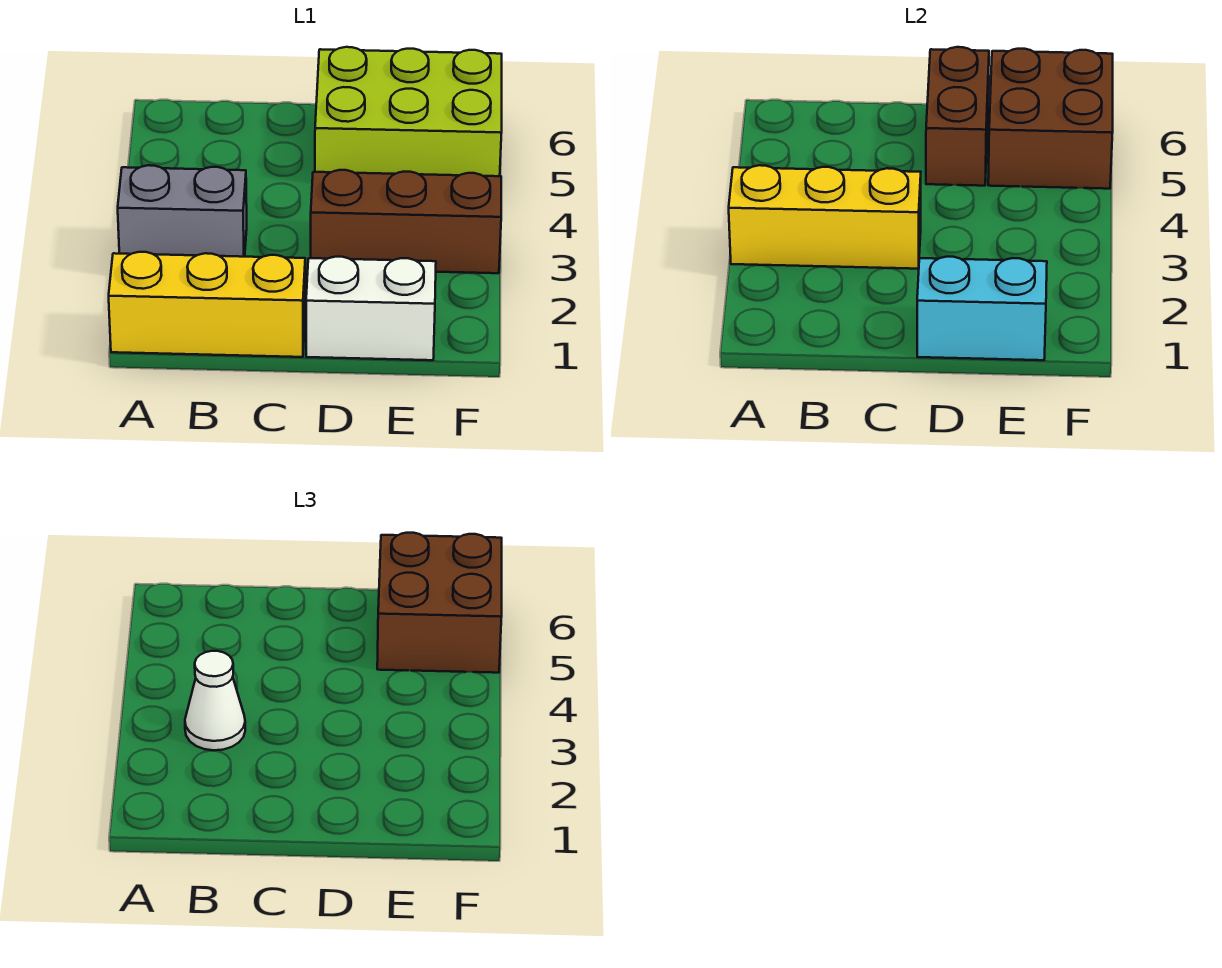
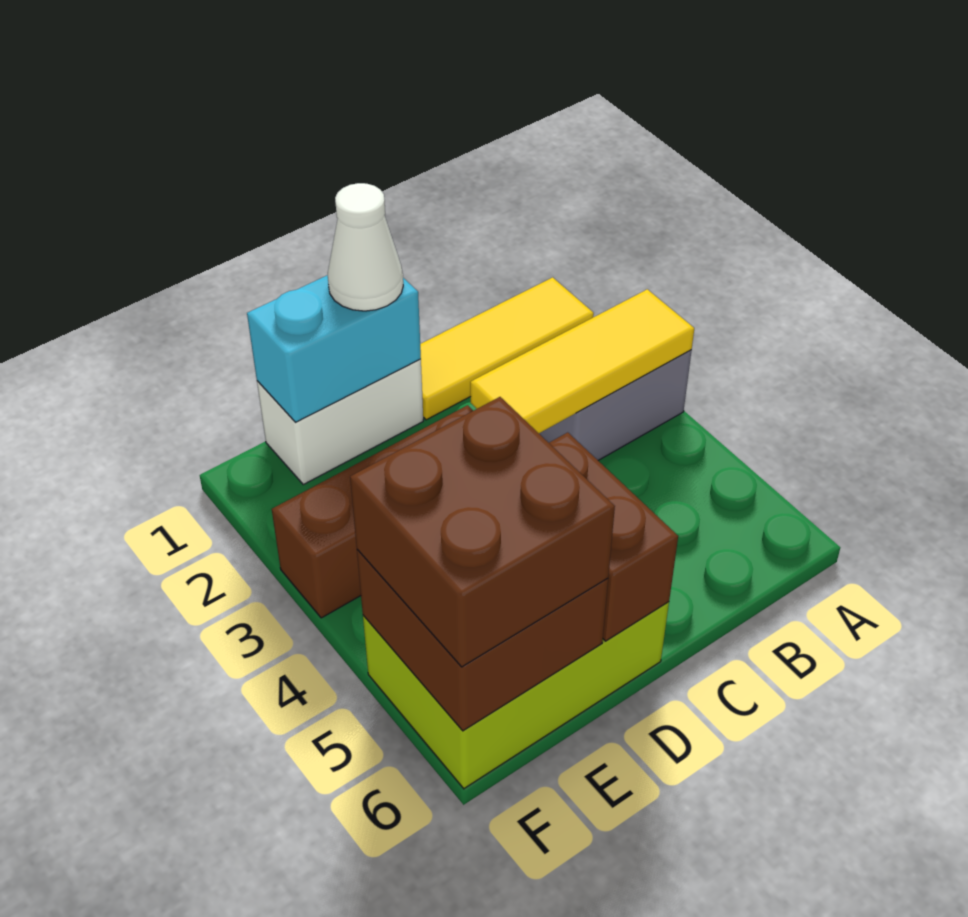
yellow 1x3 brick [109,252,305,357] -> yellow 1x3 tile [420,277,594,420]
yellow 1x3 brick [729,165,921,269] -> yellow 1x3 tile [470,289,694,433]
white 1x1 cone [185,651,245,750] -> white 1x1 cone moved to [328,183,403,311]

